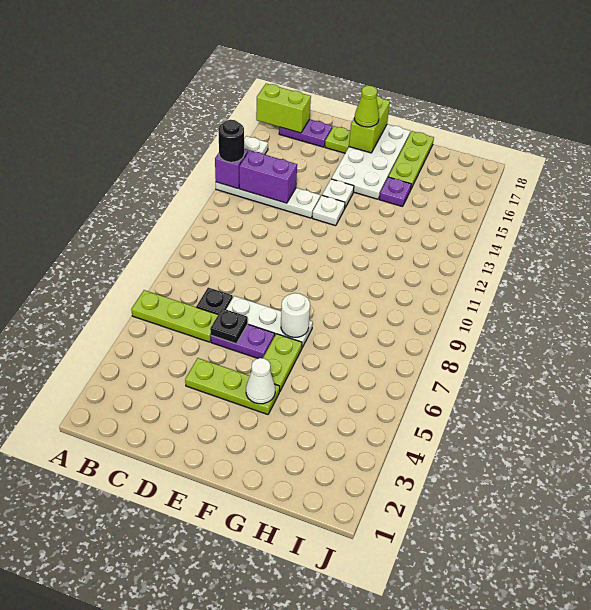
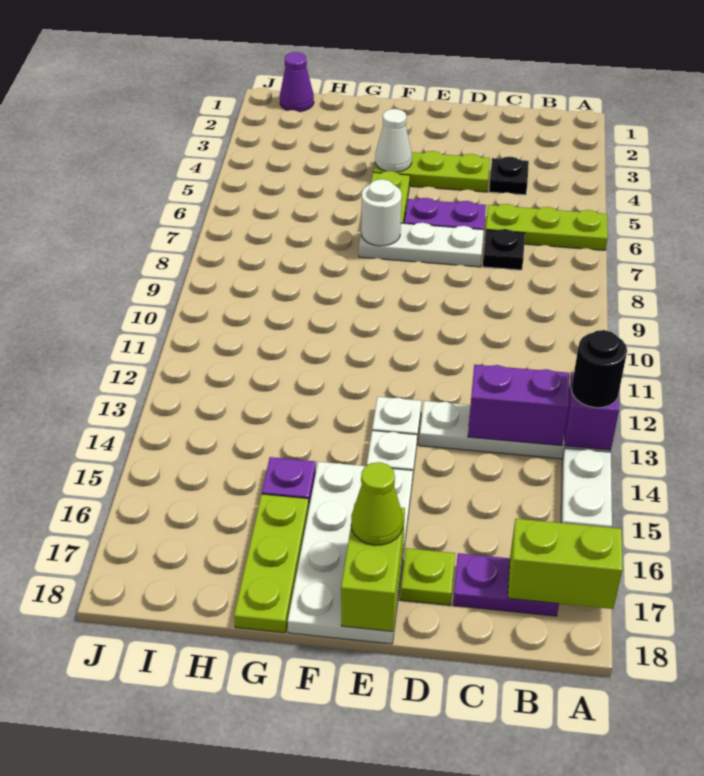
black 1x1 plate [210,308,248,344] -> black 1x1 plate moved to [489,157,529,195]
none -> purple 1x1 cone [280,52,314,112]

